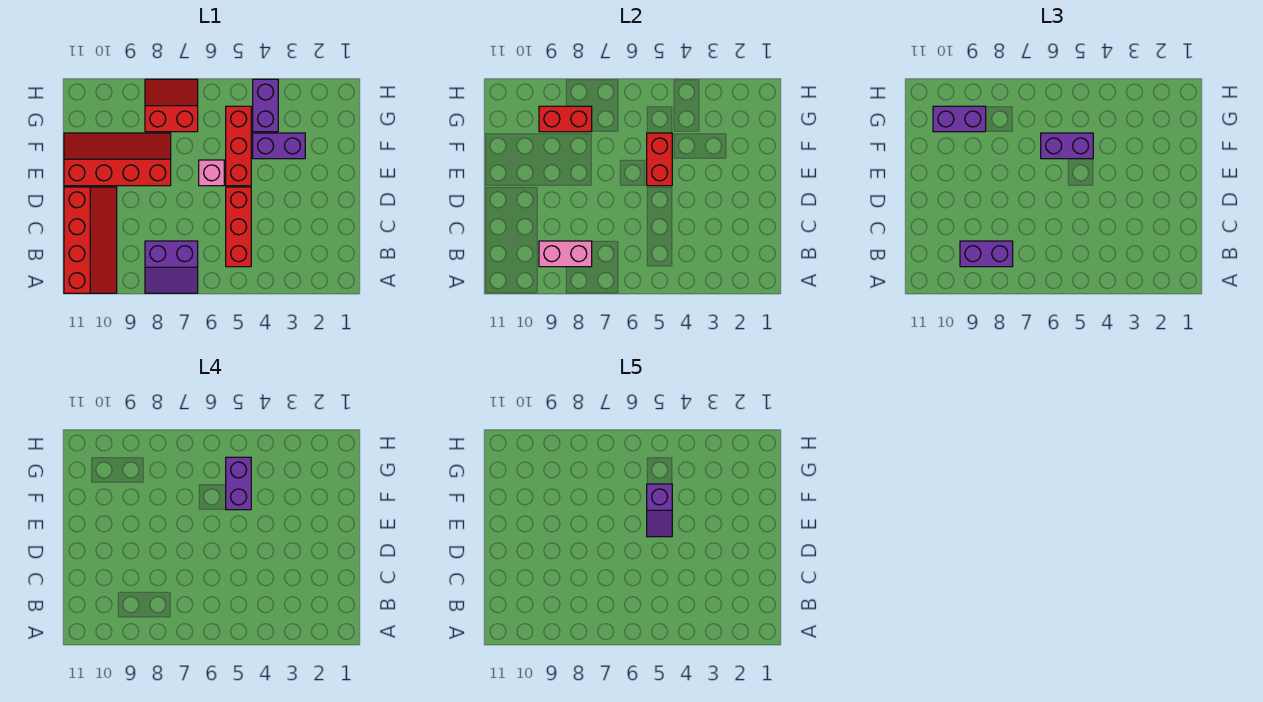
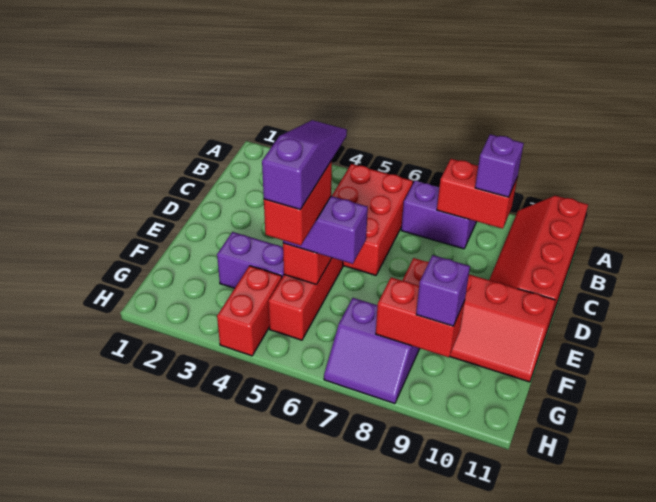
red 1x3 brick [226,187,251,267] -> red 2x3 brick [332,164,413,275]
pink 1x2 brick [539,241,592,267] -> red 1x2 brick [437,159,517,229]
purple 1x2 brick [960,241,1013,267] -> purple 1x1 brick [475,134,524,197]
purple 1x2 slope [647,484,672,537] -> purple 1x3 slope [262,120,347,210]
pink 1x1 brick [199,160,224,186] -> none
purple 1x2 brick [226,457,251,510] -> red 1x2 brick [264,161,332,245]
purple 1x2 brick [253,79,278,132] -> red 1x2 brick [217,266,282,356]
red 2x2 slope [145,79,198,132] -> purple 2x2 slope [324,298,420,404]
purple 1x2 brick [933,106,986,132] -> purple 1x1 brick [416,255,470,326]

